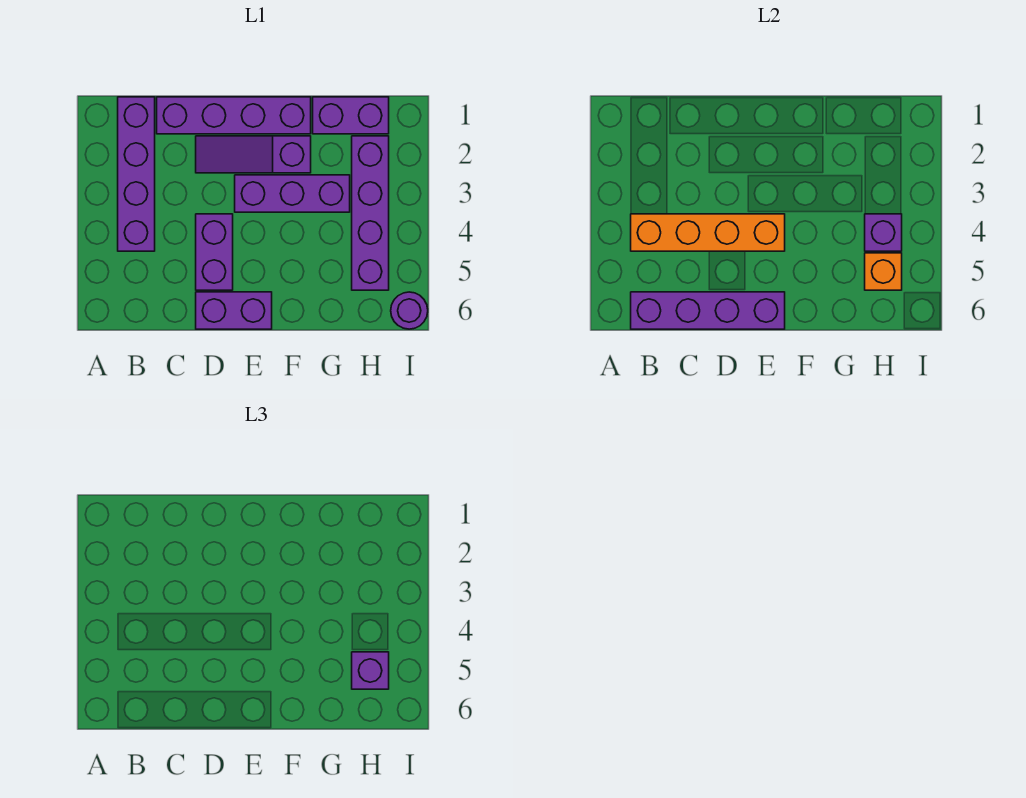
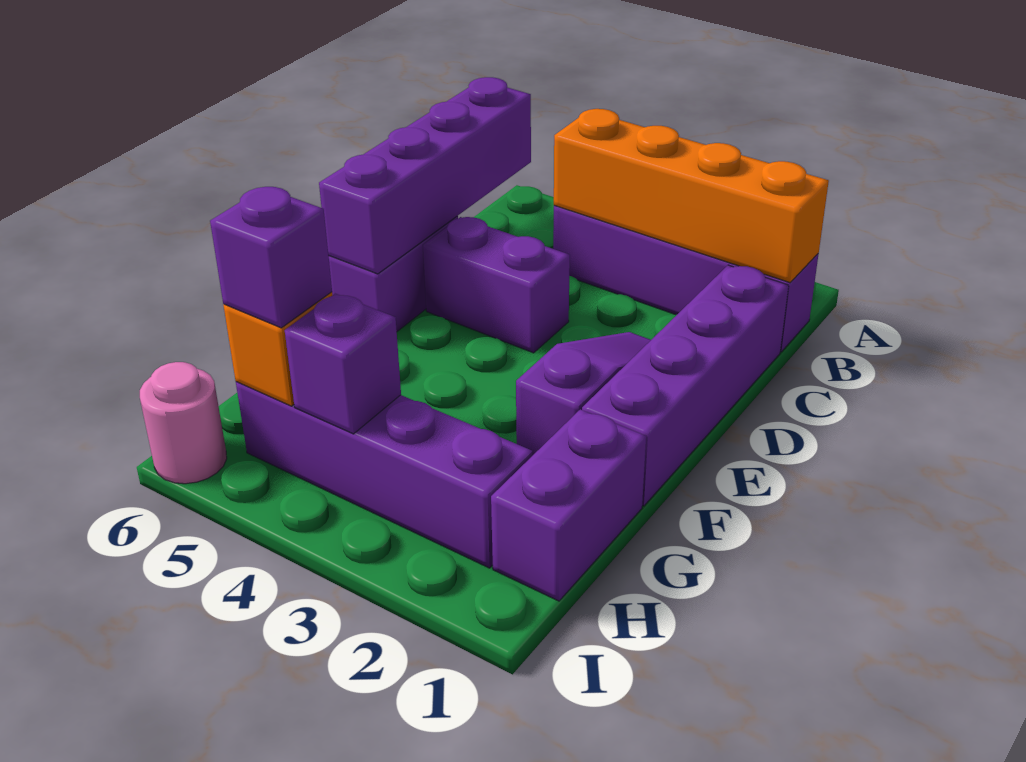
orange 1x4 brick [631,214,785,251] -> orange 1x4 brick turned to [554,109,829,283]
purple 1x3 brick [235,175,350,212] -> none
purple 1x1 round brick [391,292,428,329] -> pink 1x1 round brick [140,362,227,484]

